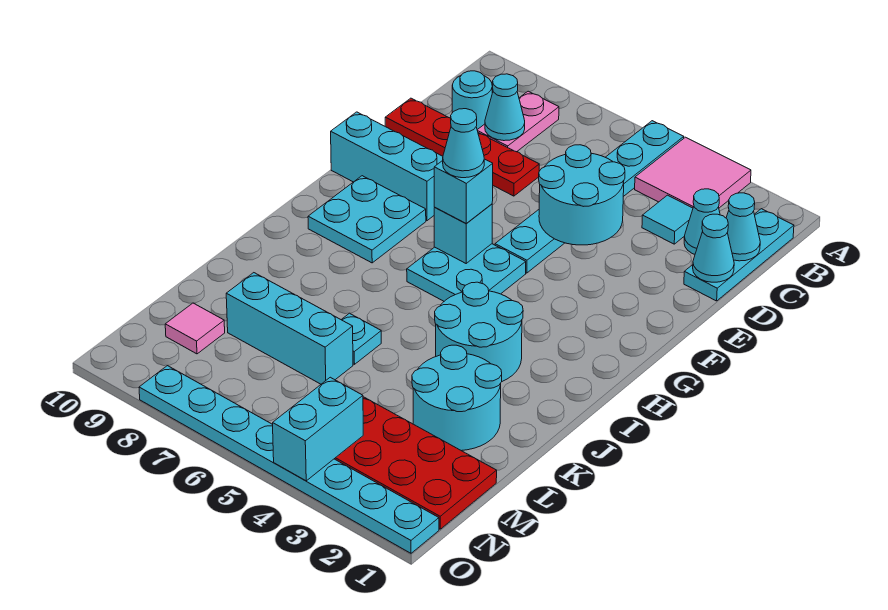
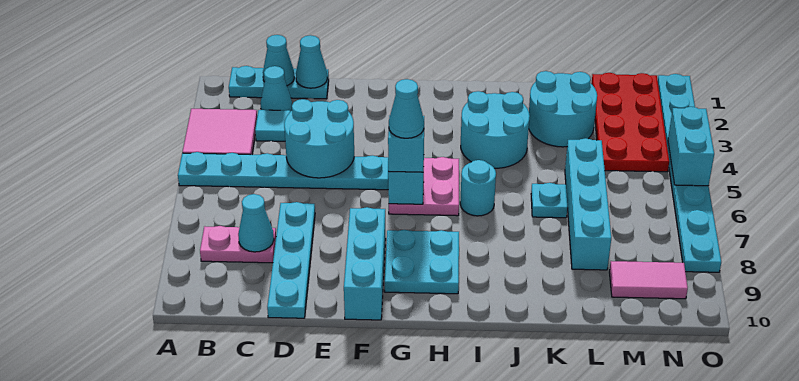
cyan 1x1 round brick [452,71,492,130] -> cyan 1x1 round brick moved to [460,160,496,216]
red 1x4 plate [385,98,539,196] -> cyan 1x4 plate [267,202,315,318]
cyan 2x2 plate [407,244,526,301] -> pink 2x2 plate [389,157,459,216]
cyan 1x3 brick [226,273,353,384] -> cyan 1x4 brick [565,138,611,270]
pink 1x1 tile [165,303,225,354] -> pink 1x2 tile [609,261,688,299]
cyan 1x2 brick [273,377,363,481] -> cyan 1x2 brick turned to [668,107,714,186]

